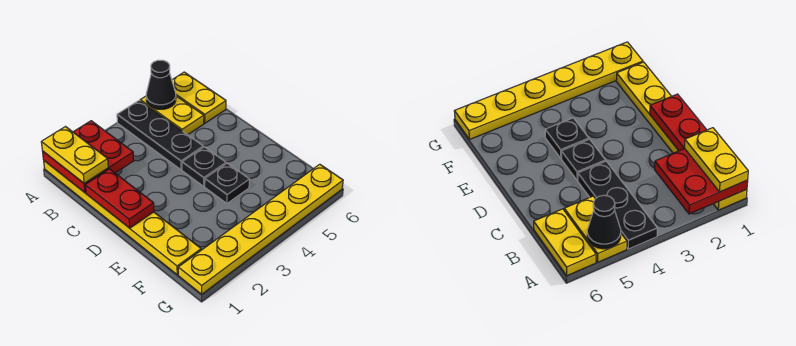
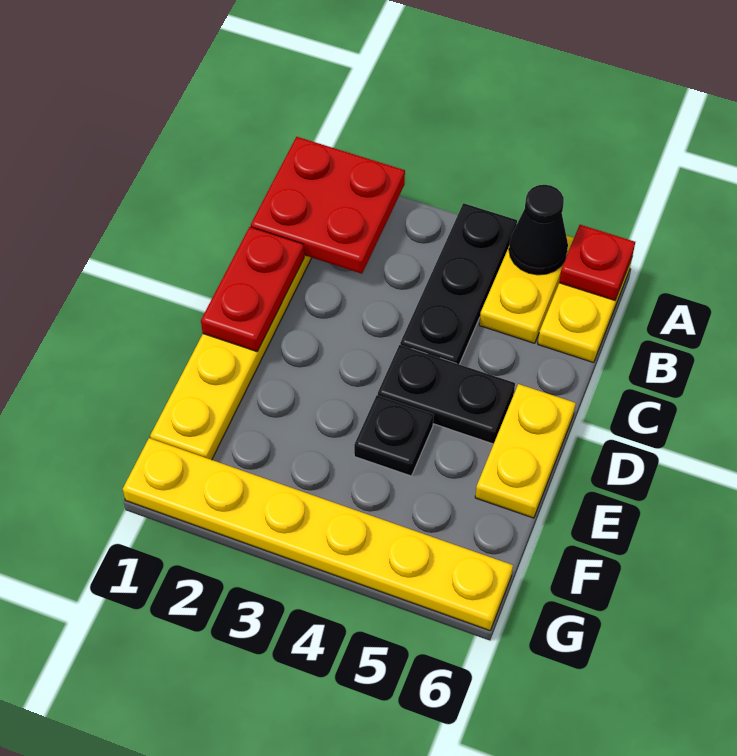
yellow 1x2 plate [41,127,108,183] -> yellow 1x2 plate moved to [475,384,576,518]
none -> red 1x1 plate [559,225,635,300]
black 1x1 plate [182,147,226,186] -> black 1x2 plate [378,345,515,444]

